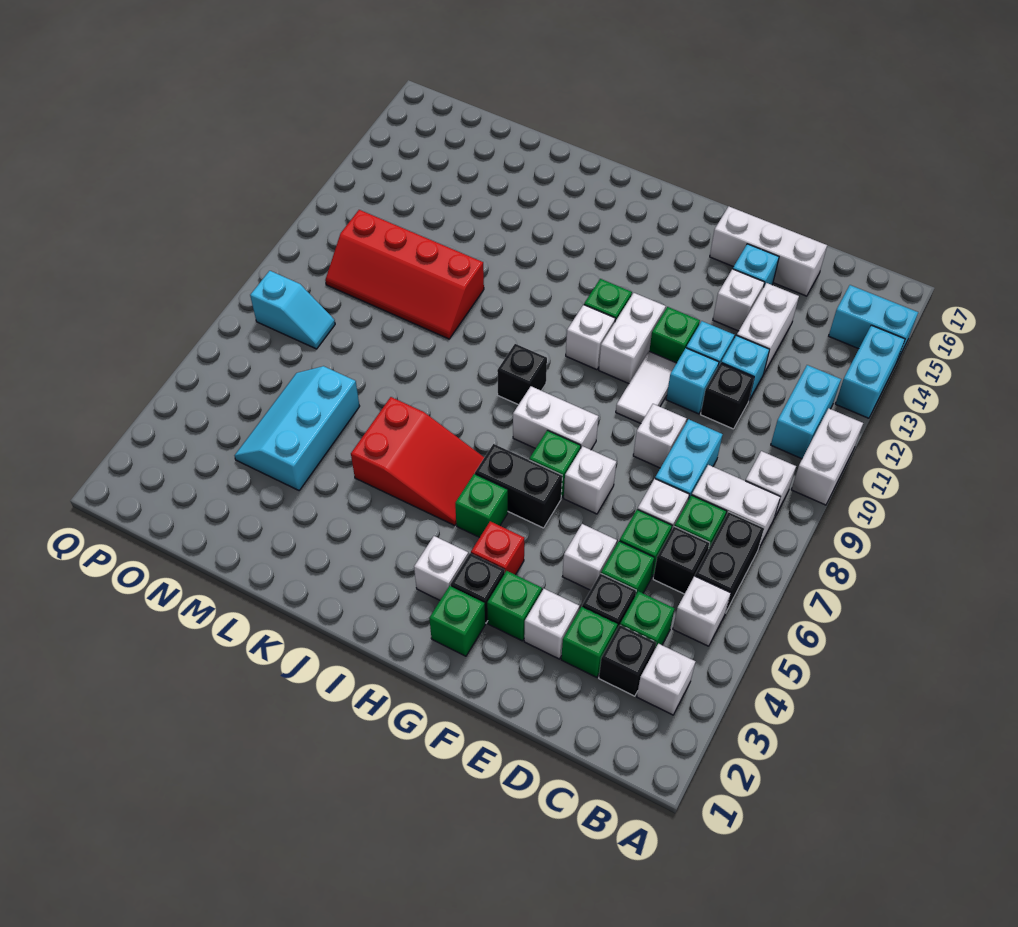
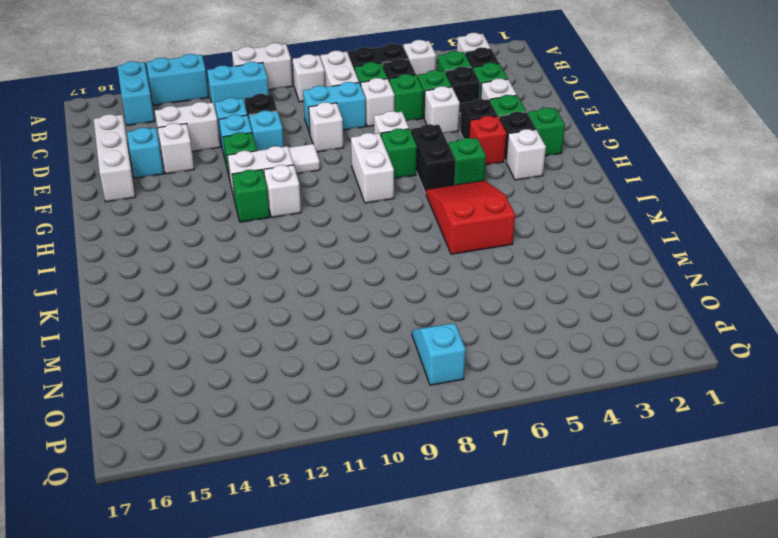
black 1x1 brick [497,344,547,405] -> black 1x1 brick moved to [460,99,497,138]
red 2x4 slope [325,210,484,339] -> none
cyan 2x3 slope [235,366,360,490] -> none

